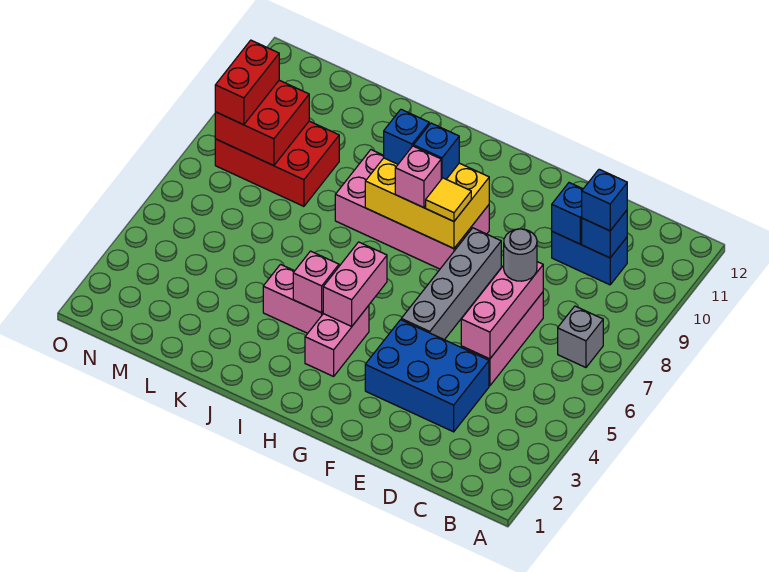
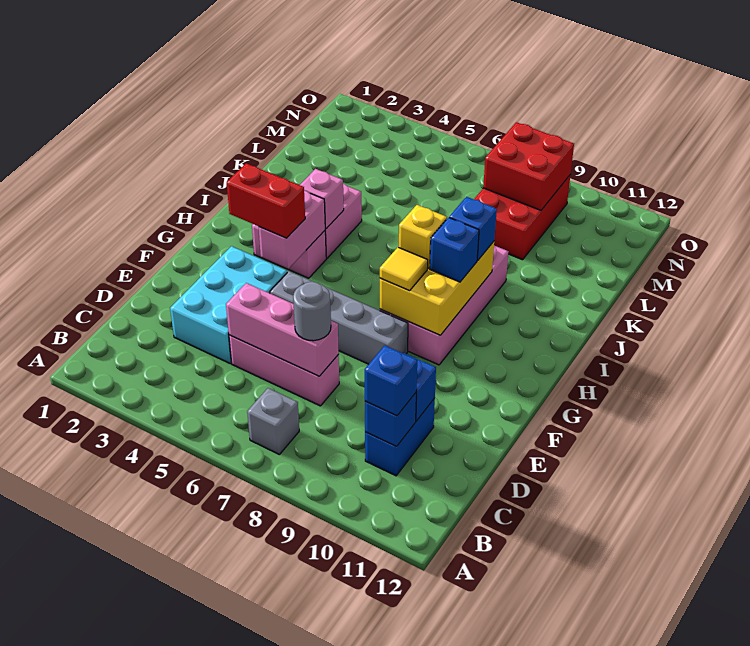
blue 2x3 brick [365,320,489,432] -> cyan 2x3 brick [170,246,287,363]
pink 1x2 brick [323,242,387,326] -> pink 1x2 brick turned to [259,191,325,269]
pink 1x1 brick [395,146,441,208] -> yellow 1x1 brick [399,205,447,269]
red 1x2 brick [215,40,279,125] -> red 1x2 brick moved to [227,163,305,238]

